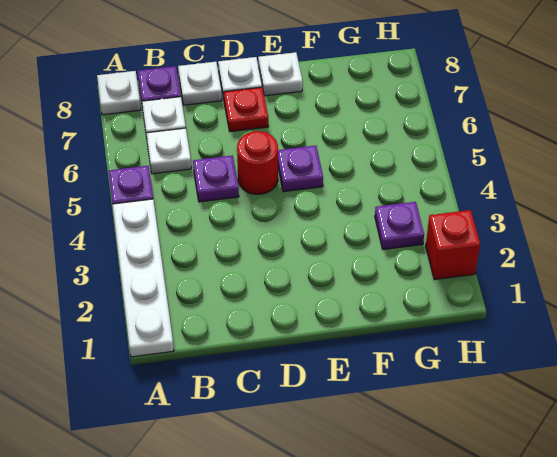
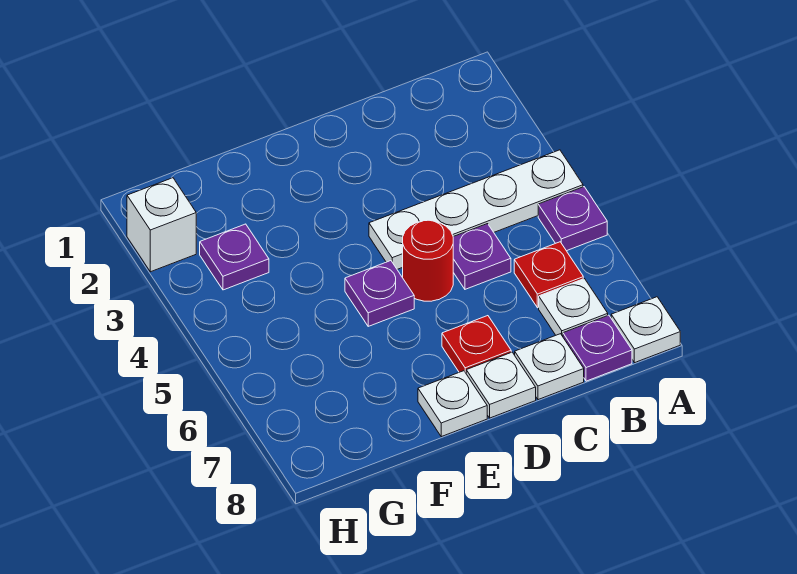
white 1x4 plate [112,199,174,357] -> white 1x4 plate turned to [369,150,583,269]
white 1x1 plate [146,128,191,174] -> red 1x1 plate [514,242,583,308]
red 1x1 brick [426,210,480,280] -> white 1x1 brick [127,178,196,272]

